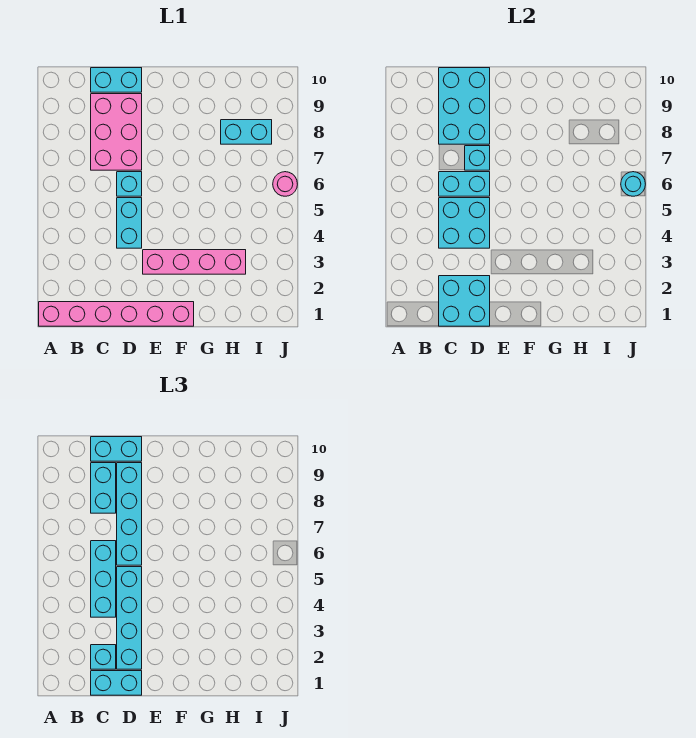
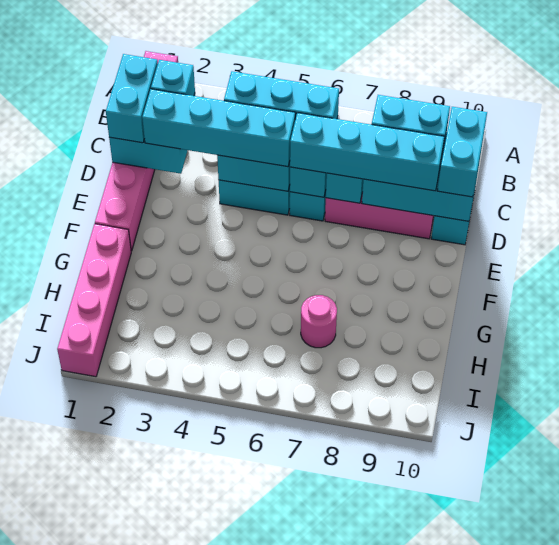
pink 1x4 brick [143,250,246,274] -> pink 1x4 brick moved to [57,224,131,377]
cyan 1x2 brick [221,120,272,144] -> none
pink 1x1 round brick [273,172,297,196] -> pink 1x1 round brick moved to [301,295,337,348]
cyan 1x1 round brick [621,172,645,196] -> none

